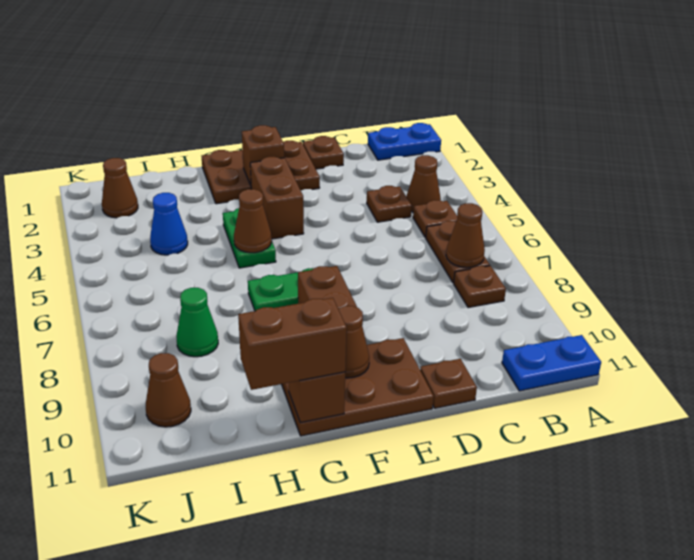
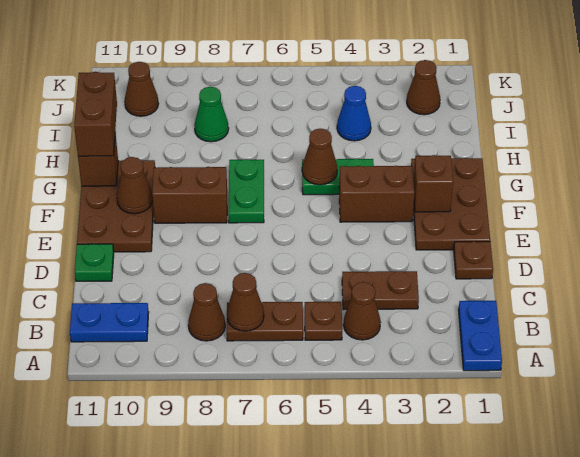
blue 1x2 plate [502,335,601,391] -> blue 1x2 plate turned to [70,303,149,342]
brown 1x1 plate [454,266,506,308] -> brown 1x1 cone [188,283,225,341]
brown 1x1 plate [367,186,412,222] -> brown 1x2 plate [342,271,419,310]
brown 1x1 plate [420,359,477,408] -> green 1x1 plate [75,244,114,281]

